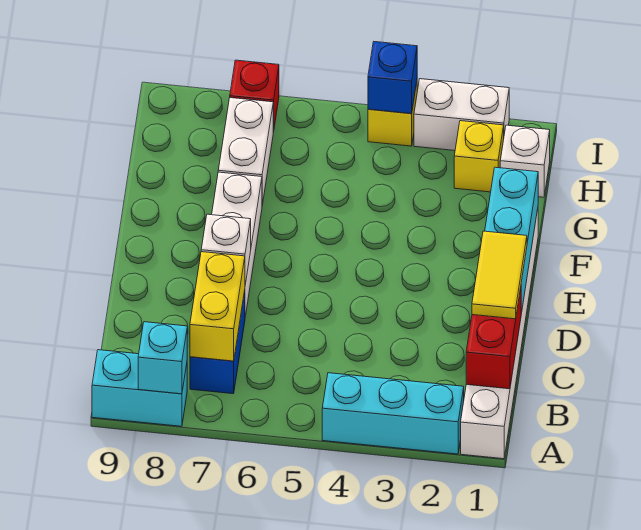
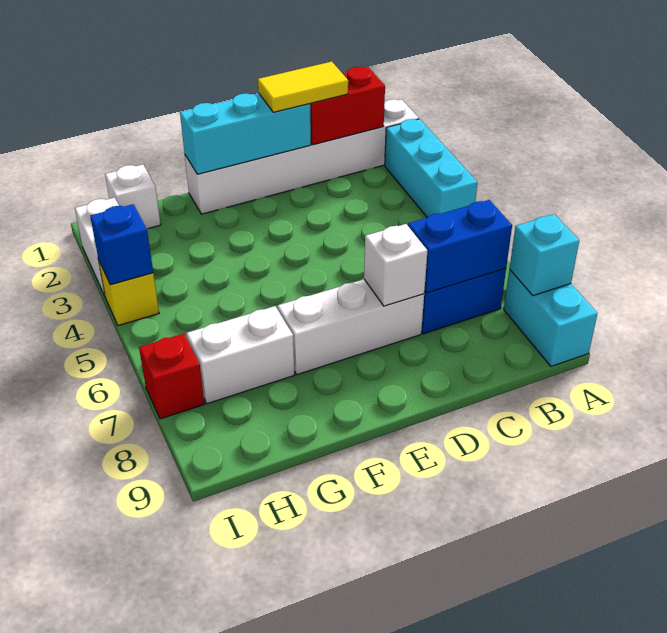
yellow 1x2 brick [190,252,245,361] -> blue 1x2 brick [408,200,512,293]
yellow 1x1 brick [454,121,504,192] -> none

